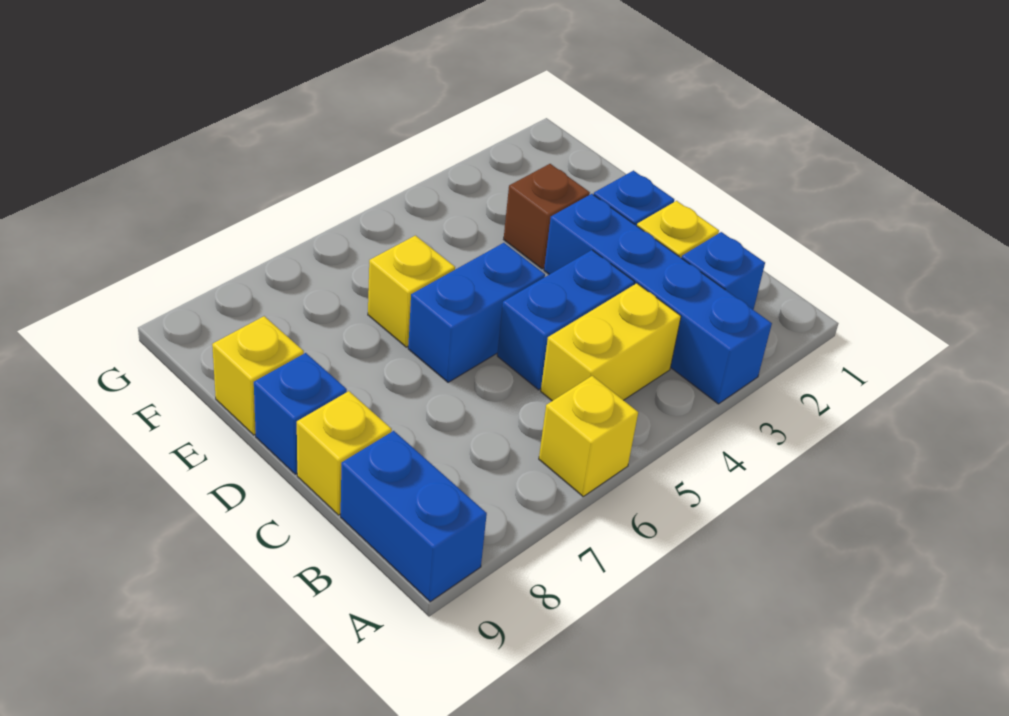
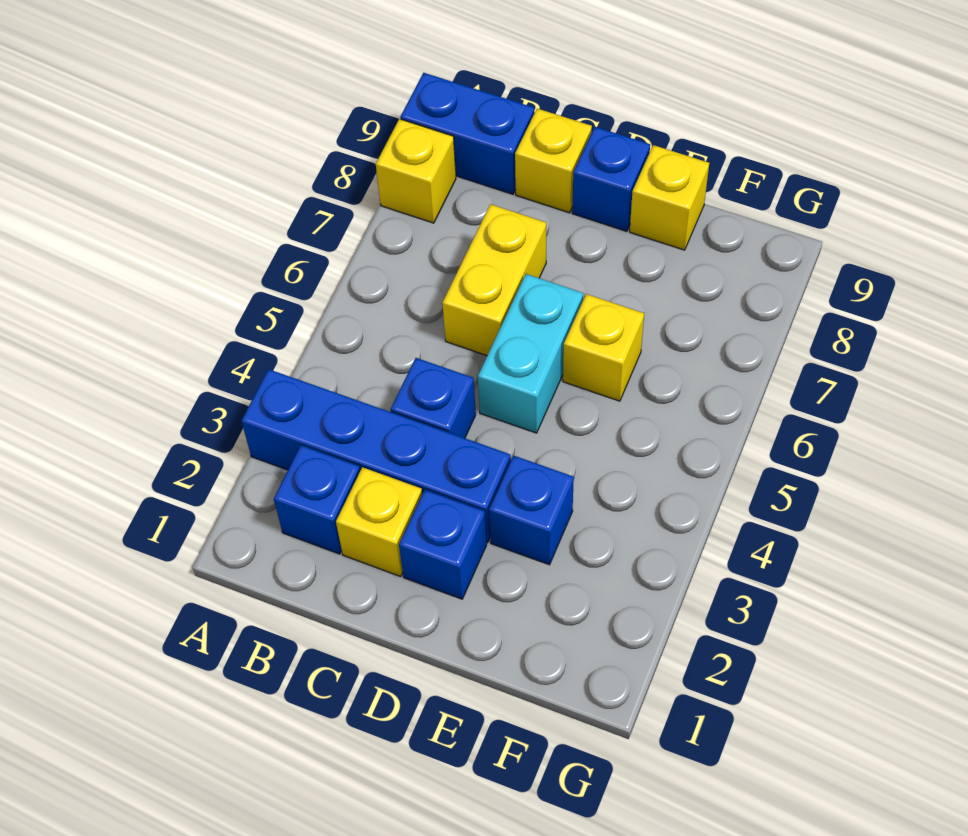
yellow 1x1 brick [539,376,638,496] -> yellow 1x1 brick moved to [376,119,456,223]
yellow 1x2 brick [541,283,681,401] -> yellow 1x2 brick moved to [442,204,546,356]
blue 1x2 brick [497,250,635,390] -> blue 1x1 brick [391,358,476,438]
blue 1x2 brick [408,243,545,382] -> cyan 1x2 brick [478,274,583,433]
brown 1x1 brick [504,164,590,269] -> blue 1x1 brick [489,456,574,565]

